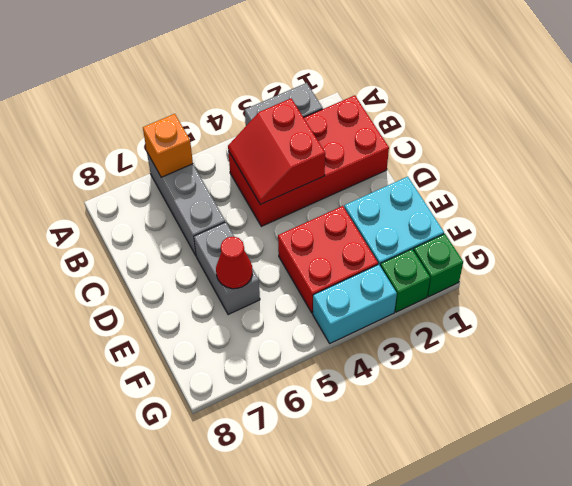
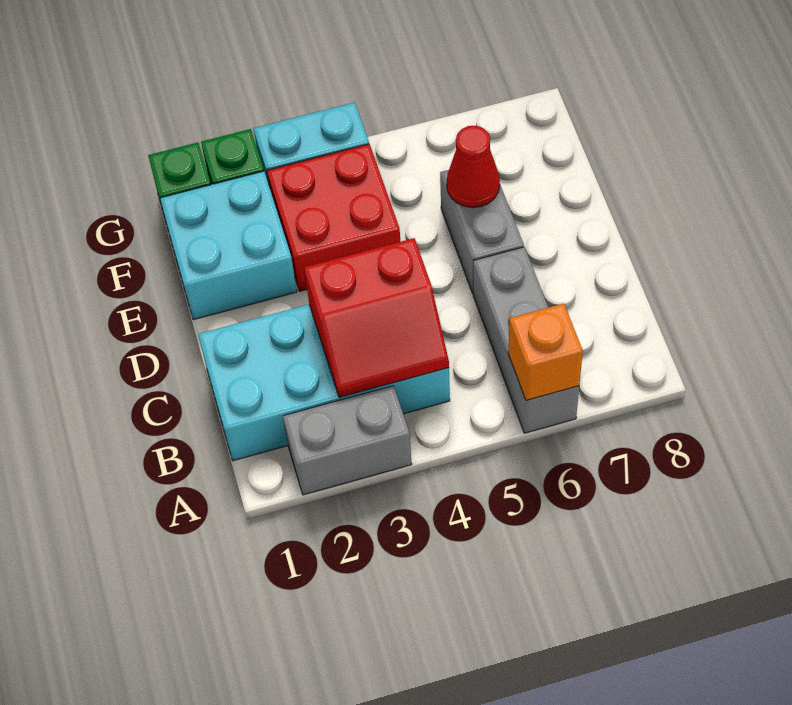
red 2x4 brick [228,95,389,226] -> cyan 2x4 brick [198,304,450,461]
red 2x2 slope [228,99,325,205] -> red 2x2 slope turned to [304,238,449,398]

